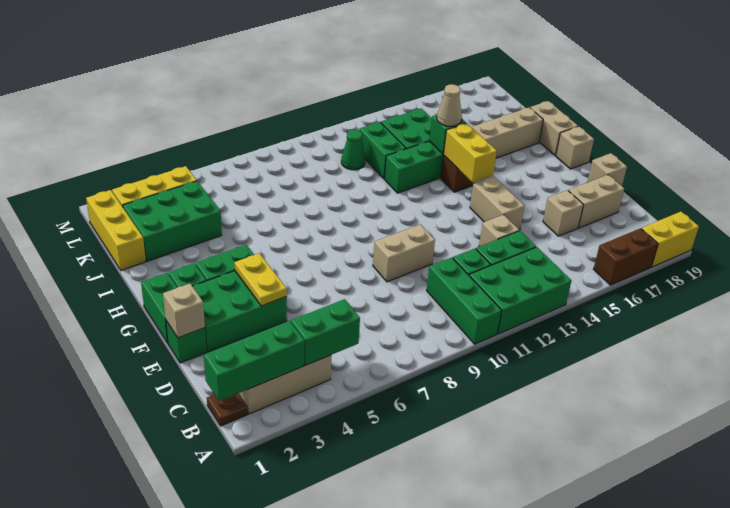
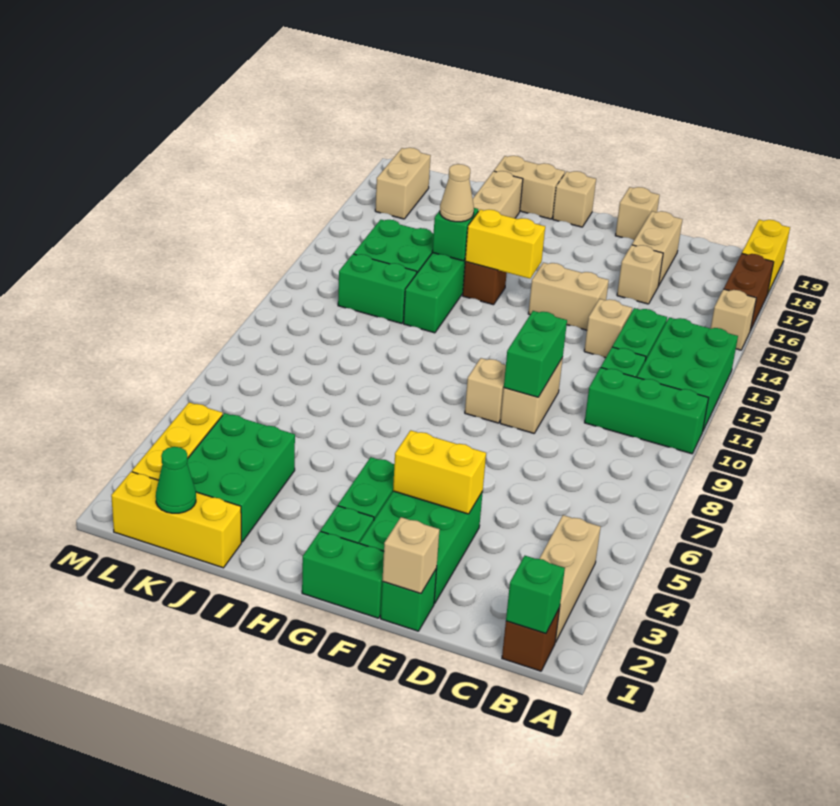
none -> tan 1x1 brick [711,289,756,350]
brown 1x1 plate [207,393,248,426] -> brown 1x1 brick [502,608,560,671]
green 1x3 brick [204,321,304,401] -> green 1x1 brick [506,556,565,633]
green 1x2 brick [291,299,360,366] -> green 1x2 brick moved to [504,311,567,397]
yellow 1x2 plate [234,253,287,306] -> yellow 1x2 brick [393,430,486,514]
none -> tan 1x1 brick [465,358,506,423]
green 1x1 cone [341,130,365,170] -> green 1x1 cone moved to [156,447,196,513]
none -> tan 1x2 brick [375,148,431,219]

